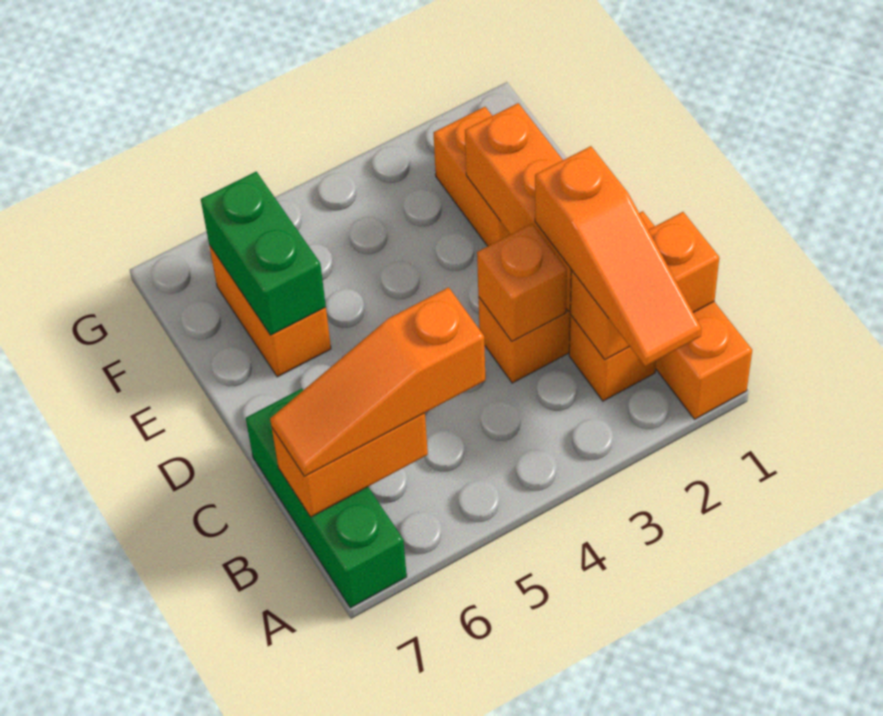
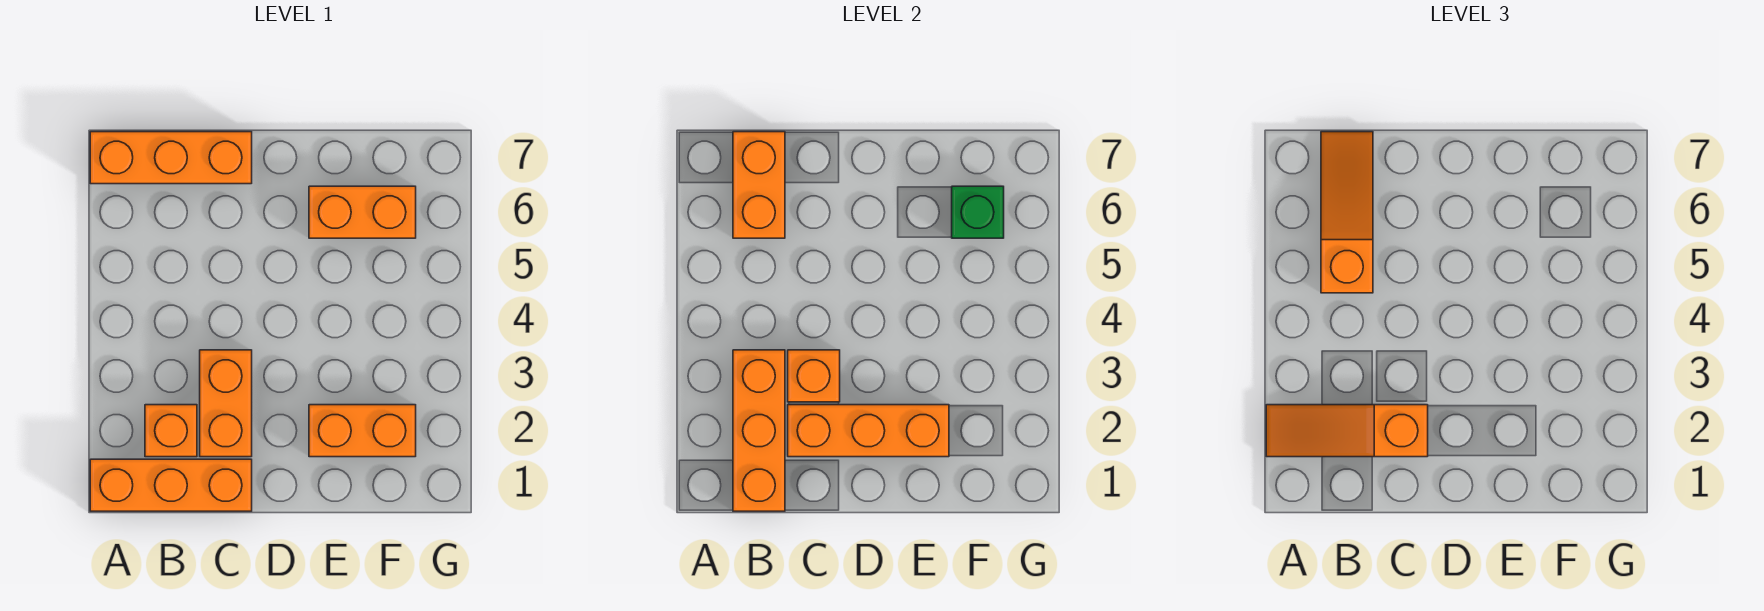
green 1x3 brick [246,388,407,608] -> orange 1x3 brick [90,132,252,184]
orange 1x2 brick [570,212,719,360] -> orange 1x3 brick [733,350,785,511]
green 1x2 brick [201,172,326,335] -> green 1x1 brick [952,186,1004,238]

